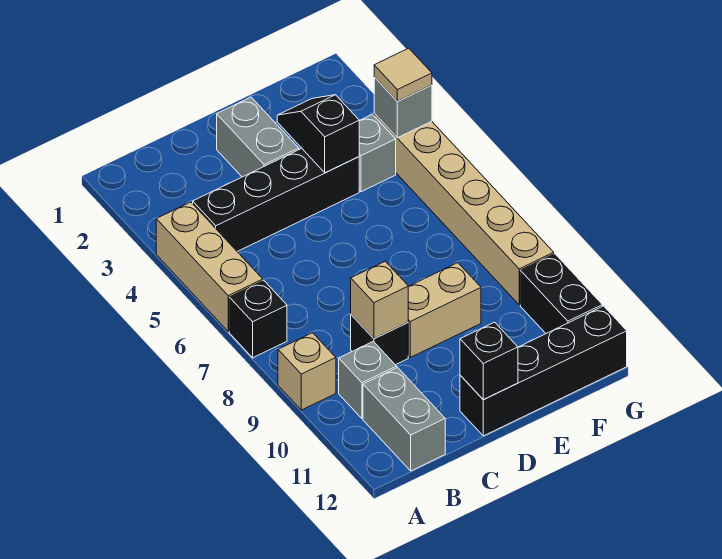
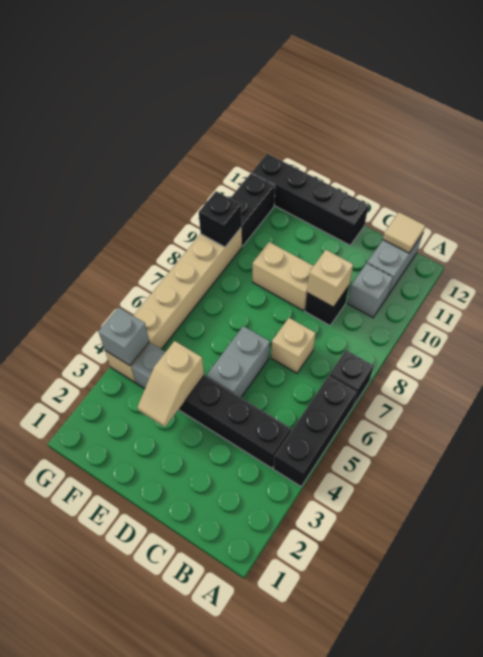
tan 1x3 brick [156,202,263,332] -> black 1x3 brick [274,376,357,486]
tan 1x1 brick [278,333,336,410] -> tan 1x1 brick moved to [271,318,316,373]
grey 1x2 brick [217,97,299,177] -> grey 1x2 brick moved to [206,326,270,397]
black 1x1 brick [460,322,518,400] -> black 1x1 brick moved to [199,191,242,247]
black 1x2 slope [277,95,359,173] -> tan 1x2 slope [137,341,204,427]
tan 1x1 tile [374,48,432,101] -> tan 1x1 tile moved to [383,212,425,253]

